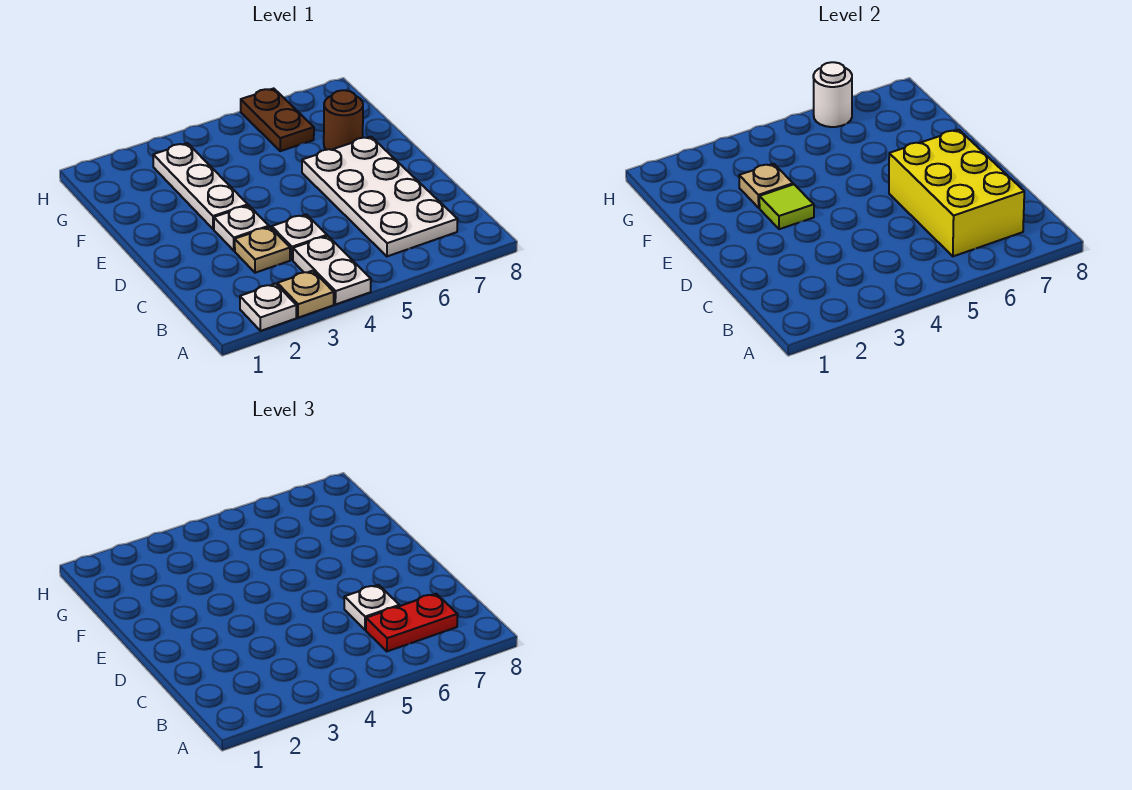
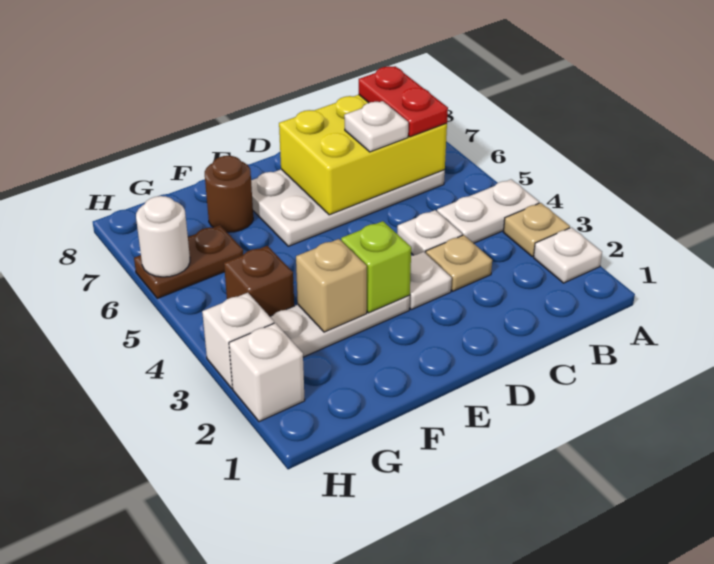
lime 1x1 tile [759,184,814,229] -> lime 1x1 brick [341,221,411,313]
tan 1x1 plate [739,164,793,208] -> tan 1x1 brick [296,239,367,332]
none -> brown 1x1 brick [224,246,294,316]
none -> white 1x1 brick [229,323,305,422]
none -> white 1x1 brick [202,293,274,388]

